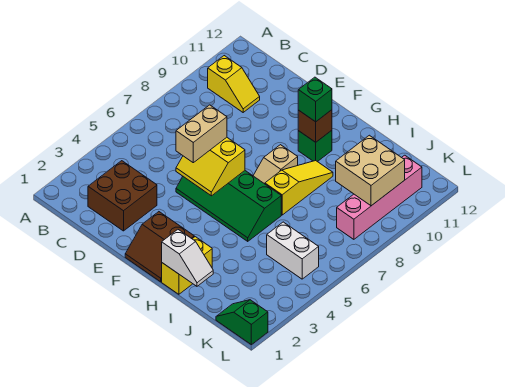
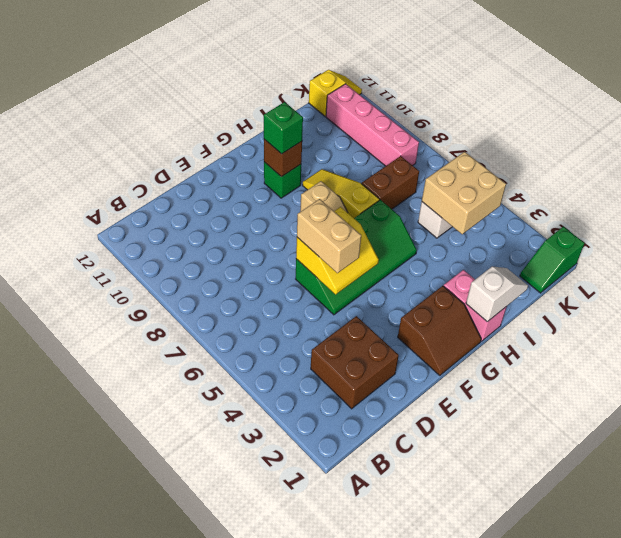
yellow 1x2 slope [208,56,260,112] -> yellow 1x2 slope moved to [309,70,362,116]
yellow 1x2 brick [162,237,212,294] -> pink 1x2 brick [444,270,507,341]
none -> brown 1x2 brick [362,156,419,209]
tan 2x2 brick [336,135,405,206] -> tan 2x2 brick moved to [422,152,506,234]

